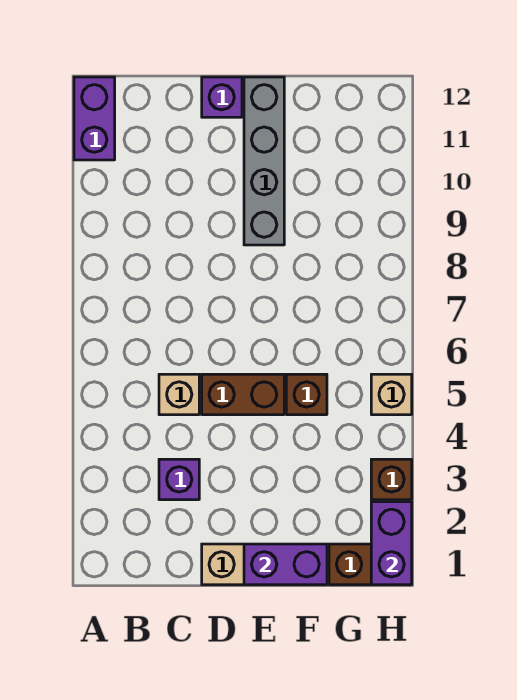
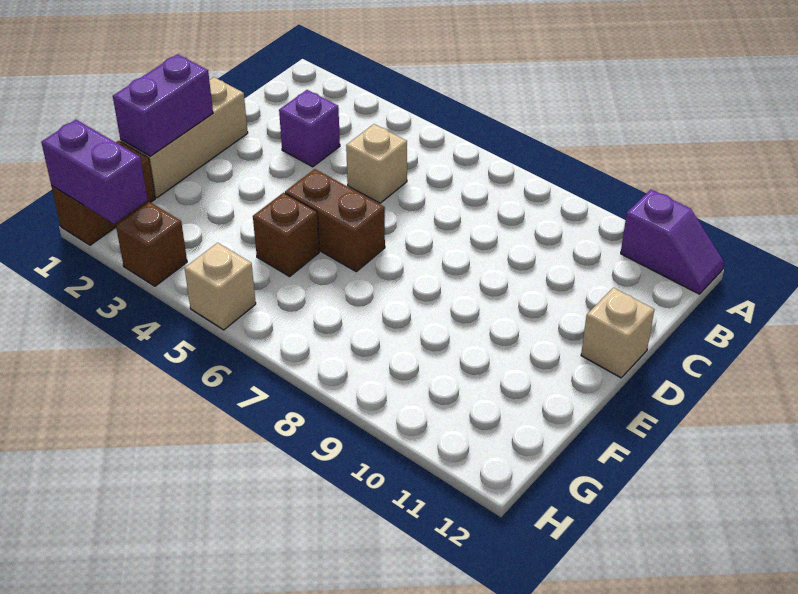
purple 1x2 brick [74,77,115,160] -> purple 1x2 slope [621,190,724,294]
brown 1x2 brick [202,374,284,415] -> brown 1x2 brick turned to [285,169,385,272]
purple 1x1 brick [202,77,242,117] -> tan 1x1 brick [581,288,654,378]
grey 1x4 brick [244,77,284,245] -> none

